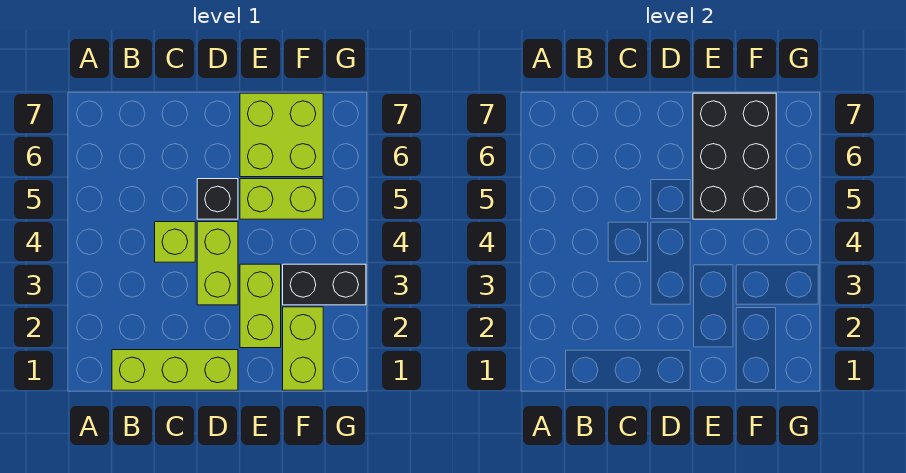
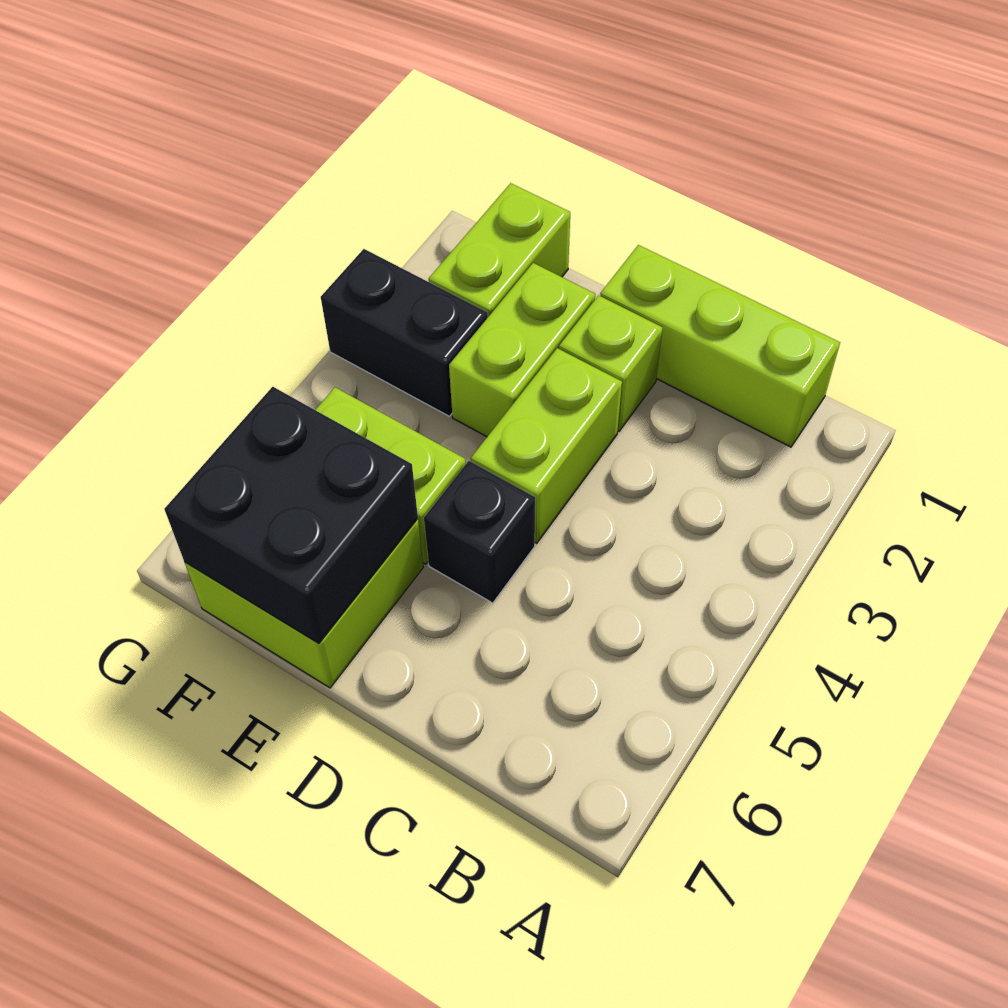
lime 1x1 brick [155,222,195,262] -> lime 1x1 brick moved to [559,295,663,432]
black 2x3 brick [693,93,776,219] -> black 2x2 brick [164,387,418,644]

